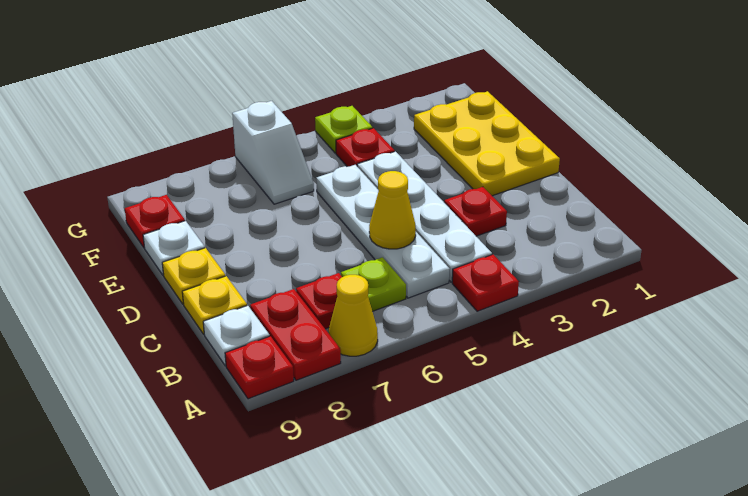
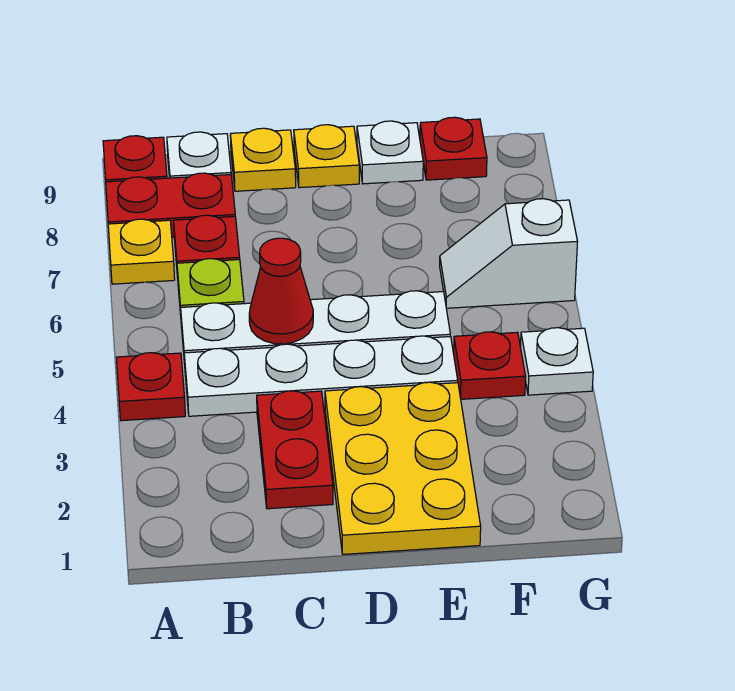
yellow 1x1 cone [329,275,378,356] -> yellow 1x1 plate [108,219,175,284]
red 1x1 plate [444,187,507,236] -> red 1x2 plate [257,391,333,509]
yellow 1x1 cone [369,171,416,249] -> red 1x1 cone [249,238,313,344]
yellow 2x3 plate [414,91,560,196] -> yellow 2x3 plate turned to [325,382,481,554]
lime 1x1 plate [315,106,373,153] -> white 1x1 plate [521,328,593,395]

